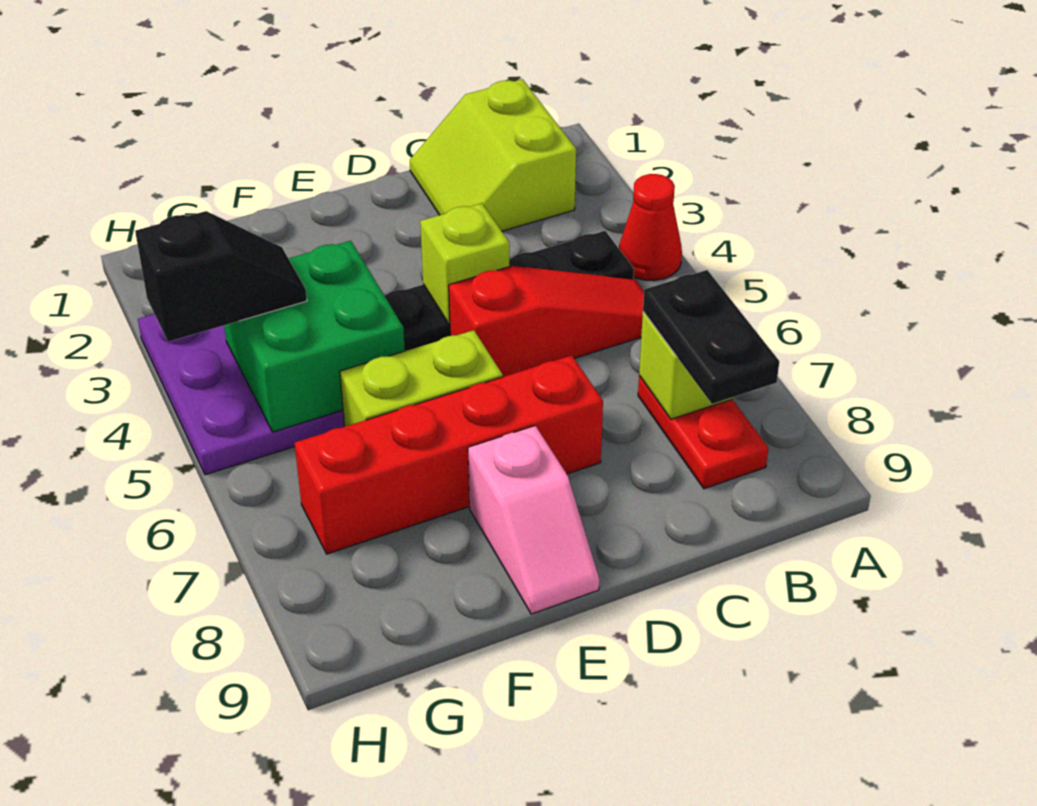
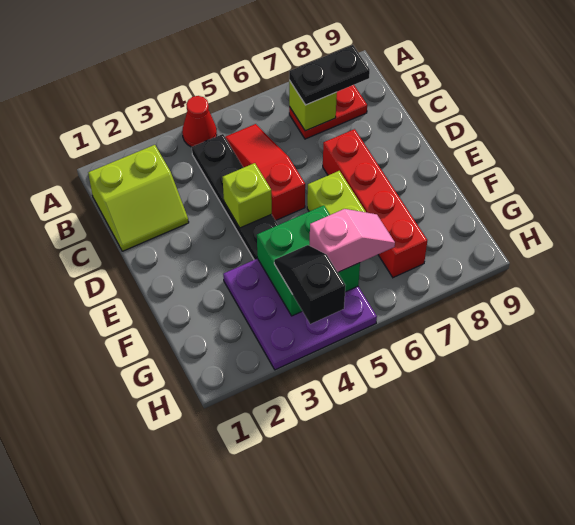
pink 1x2 slope [468,426,599,614] -> pink 1x2 slope moved to [310,209,395,272]

